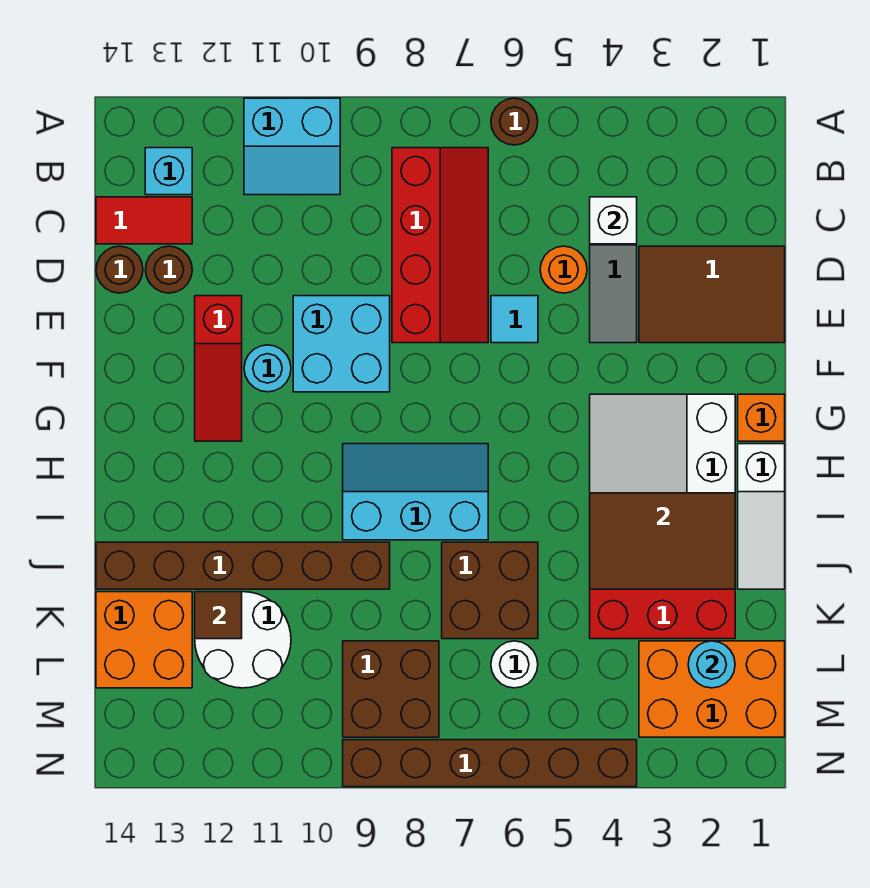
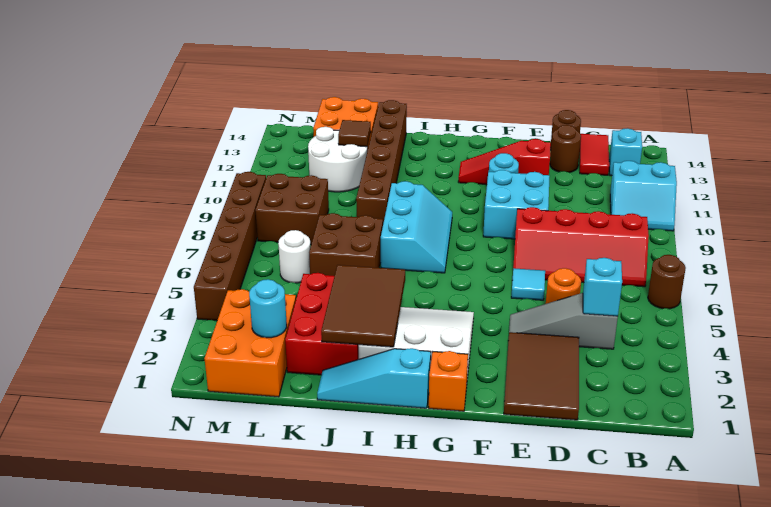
cyan 2x2 slope [244,98,340,195] -> cyan 2x2 slope turned to [610,161,677,231]
white 1x1 brick [590,197,637,244] -> cyan 1x1 brick [583,258,622,316]
white 1x3 slope [738,444,785,589] -> cyan 1x3 slope [317,348,431,408]

